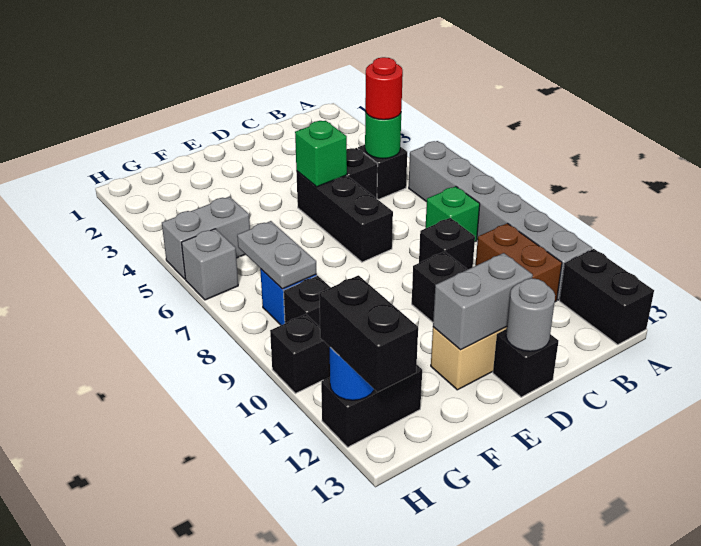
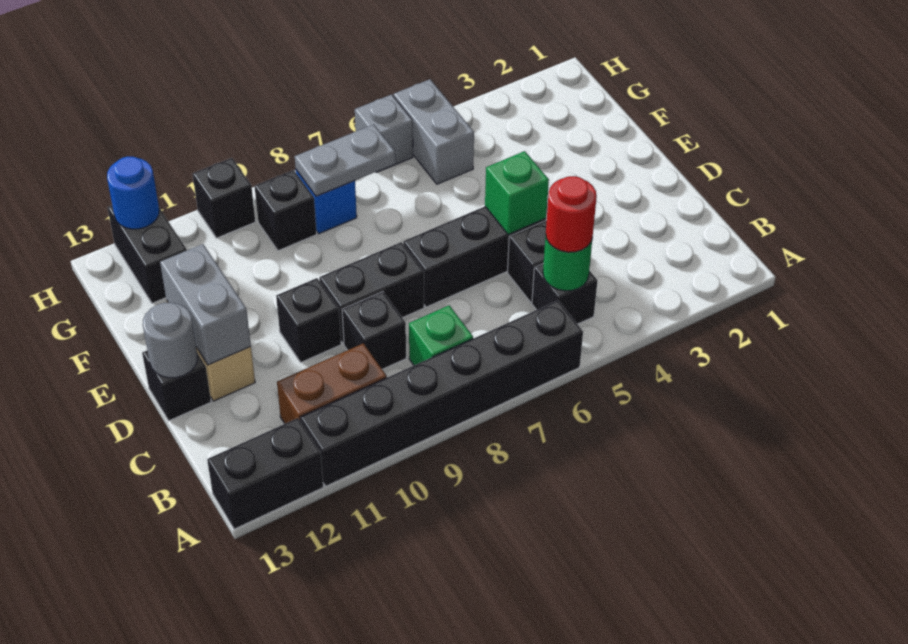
grey 1x6 brick [409,141,592,300] -> black 1x6 brick [300,301,583,486]
black 1x2 brick [319,275,418,392] -> black 1x2 brick moved to [319,242,424,344]

